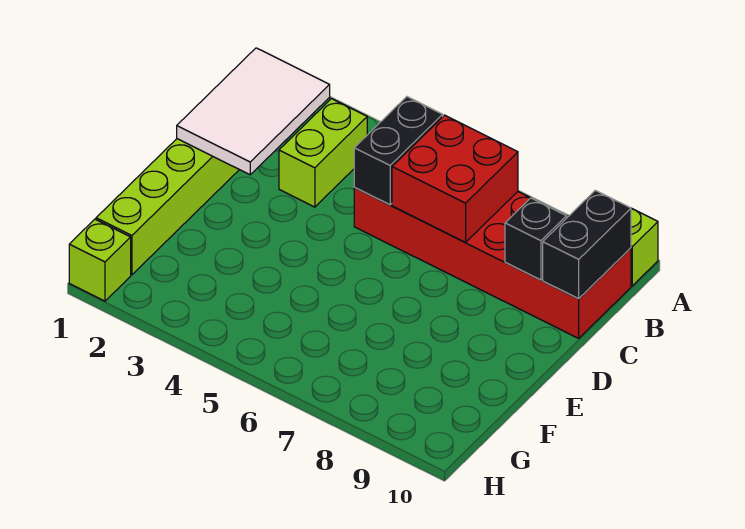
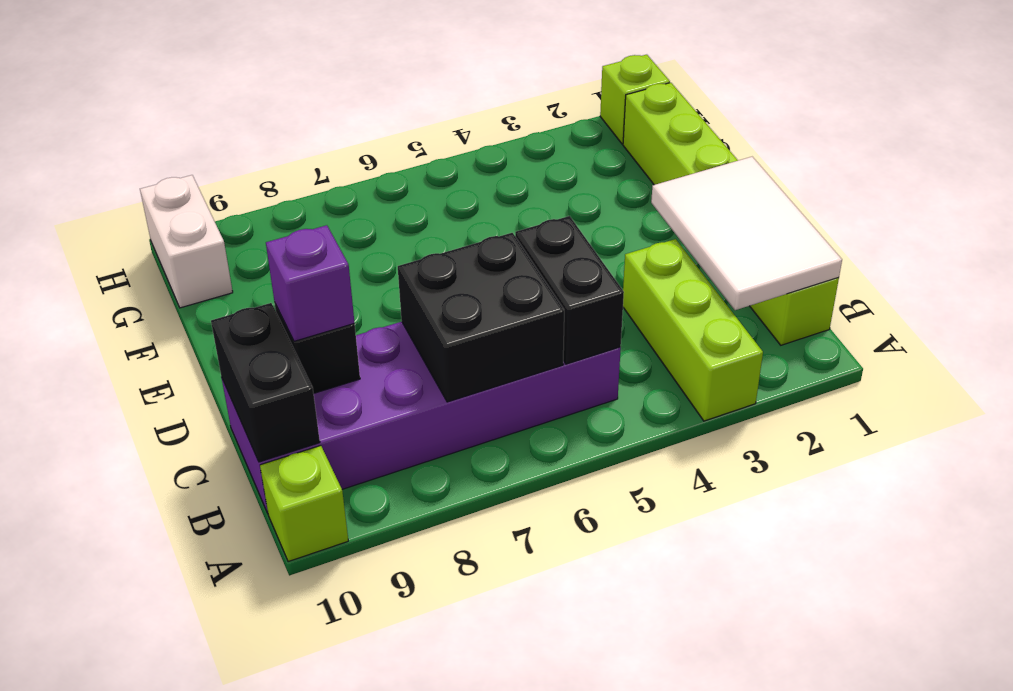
lime 1x2 brick [279,99,367,207] -> lime 1x3 brick [623,239,763,421]
red 2x6 brick [354,188,631,338] -> purple 2x6 brick [222,322,621,513]
red 2x2 brick [392,115,518,242] -> black 2x2 brick [398,233,564,402]
none -> purple 1x1 brick [266,225,354,341]
none -> white 1x2 brick [140,175,233,308]

